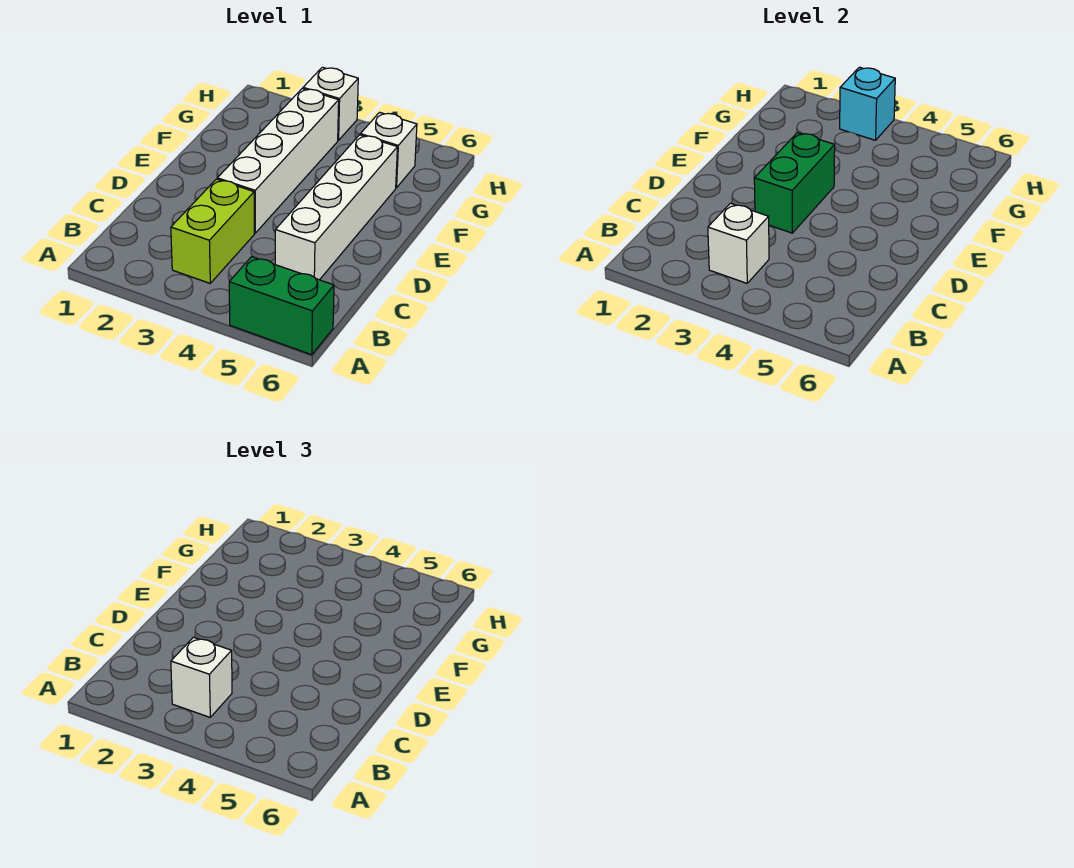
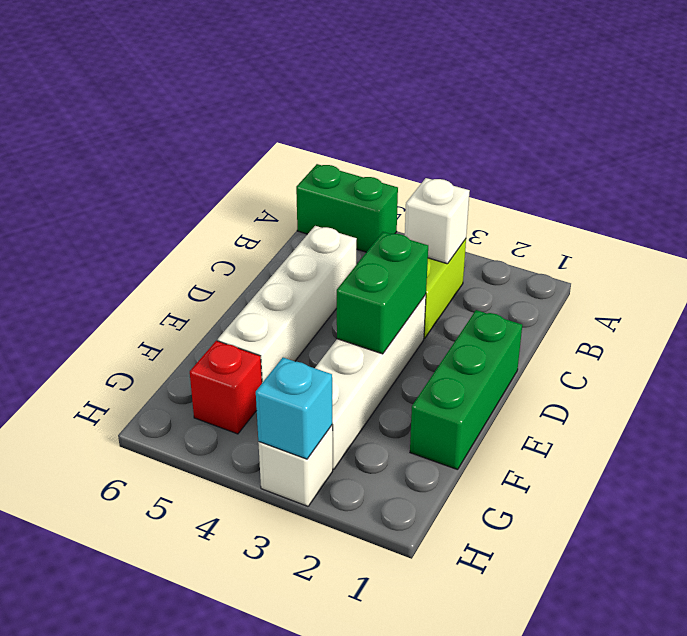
white 1x1 brick [171,637,232,717] -> none
none -> green 1x3 brick [410,310,522,470]
white 1x1 brick [360,112,417,188] -> red 1x1 brick [190,341,262,434]

